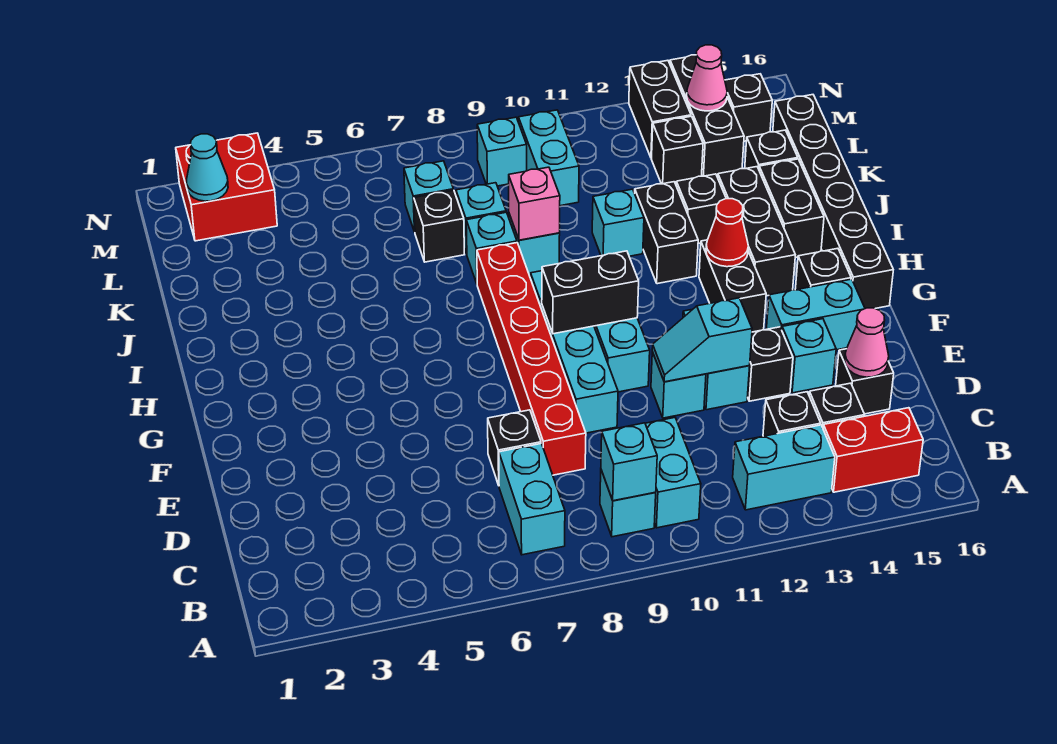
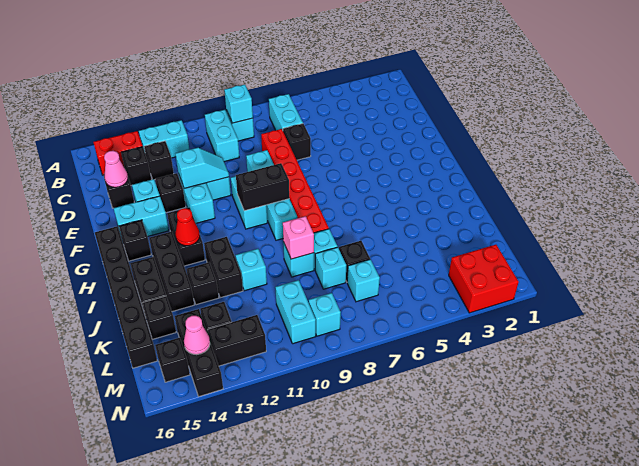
cyan 1x1 cone [187,134,228,201] -> none
black 1x2 brick [629,60,691,158] -> black 1x2 brick turned to [207,315,266,366]

